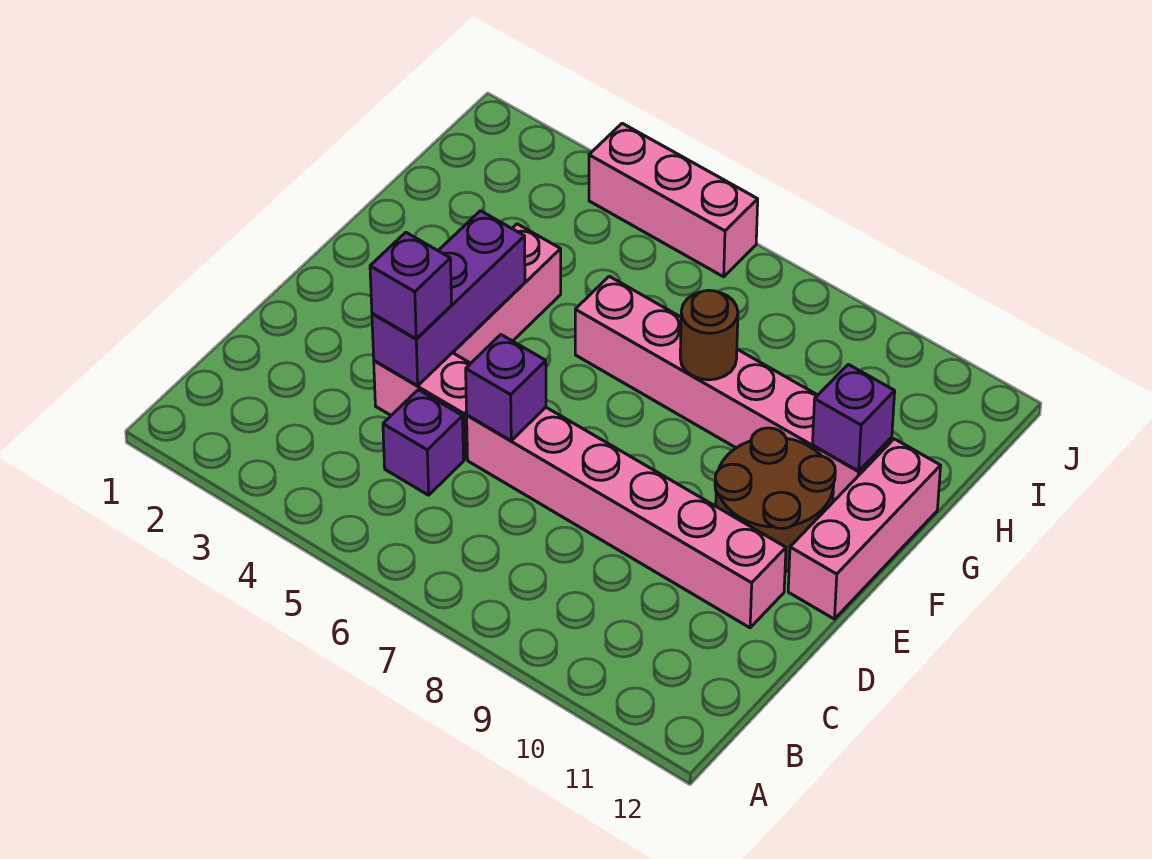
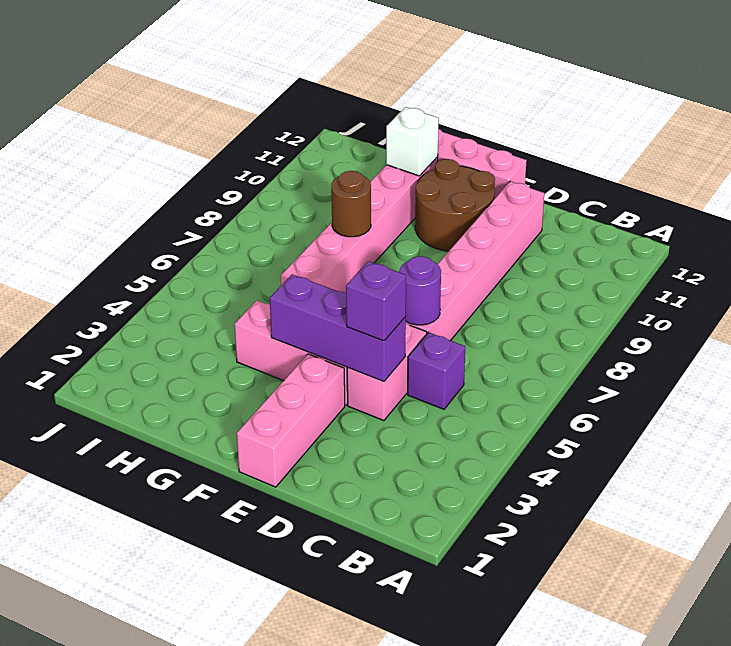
purple 1x1 brick [466,335,546,441] -> purple 1x1 round brick [400,256,441,325]
purple 1x1 brick [812,364,895,471] -> white 1x1 brick [386,107,439,176]
pink 1x3 brick [589,123,758,277] -> pink 1x3 brick moved to [237,354,345,487]

